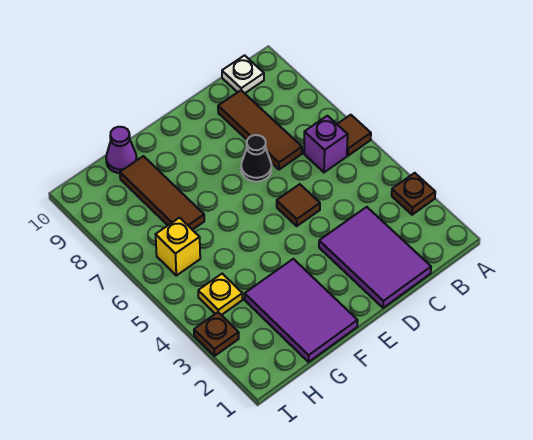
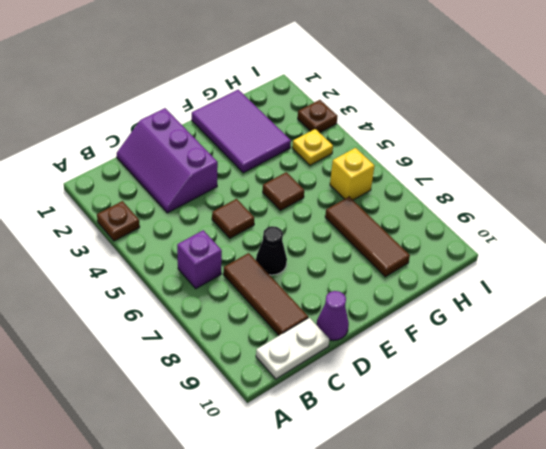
brown 1x1 tile [337,115,371,156] -> brown 1x1 tile moved to [263,172,304,211]
white 1x1 plate [222,55,264,93] -> white 1x2 plate [256,318,330,379]
purple 2x3 tile [319,207,431,308] -> purple 2x3 slope [117,108,218,213]
purple 1x1 cone [106,127,137,173] -> purple 1x1 cone moved to [317,291,349,340]

